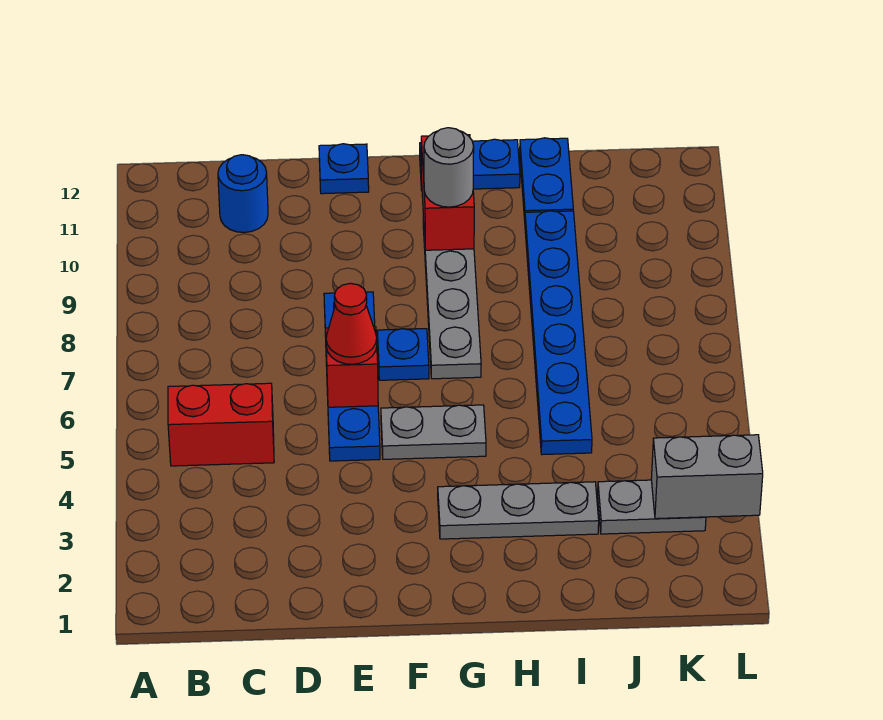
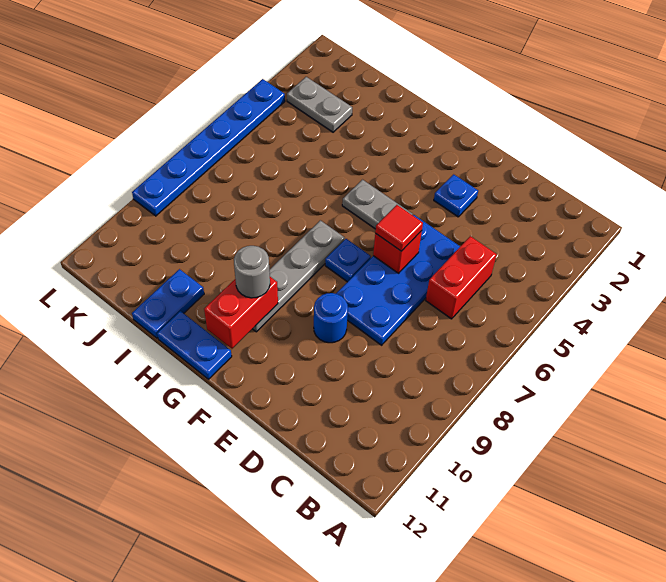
red 1x2 brick [168,383,274,466] -> red 1x2 brick turned to [426,236,497,319]
blue 1x1 round brick [218,155,268,233] -> blue 1x1 round brick moved to [314,293,348,343]
blue 1x4 plate [324,292,380,461] -> blue 2x4 plate [336,215,460,345]
red 1x1 cone [326,283,377,364] -> red 1x1 tile [375,205,423,251]
blue 1x1 plate [319,144,369,194] -> blue 1x1 plate moved to [434,174,478,217]
grey 1x3 plate [438,482,599,539] -> none
blue 1x6 plate [525,211,592,455] -> blue 1x6 plate moved to [132,79,285,216]
grey 1x2 brick [651,435,763,519] -> none

